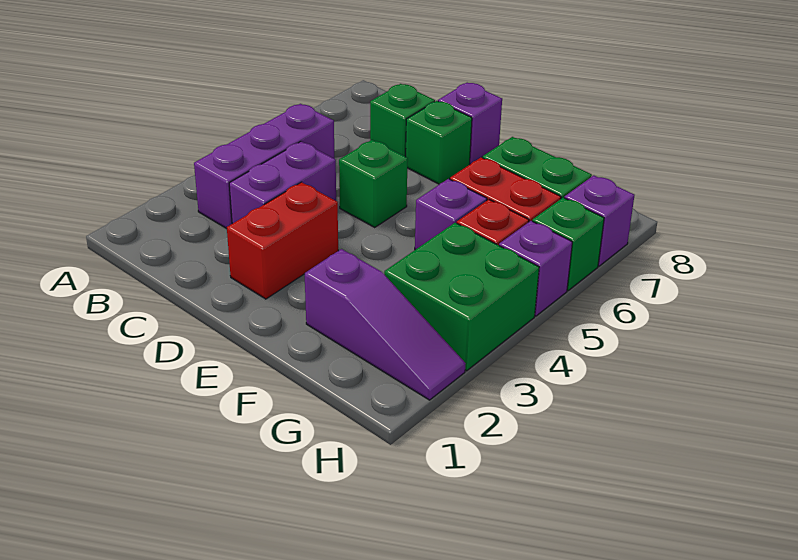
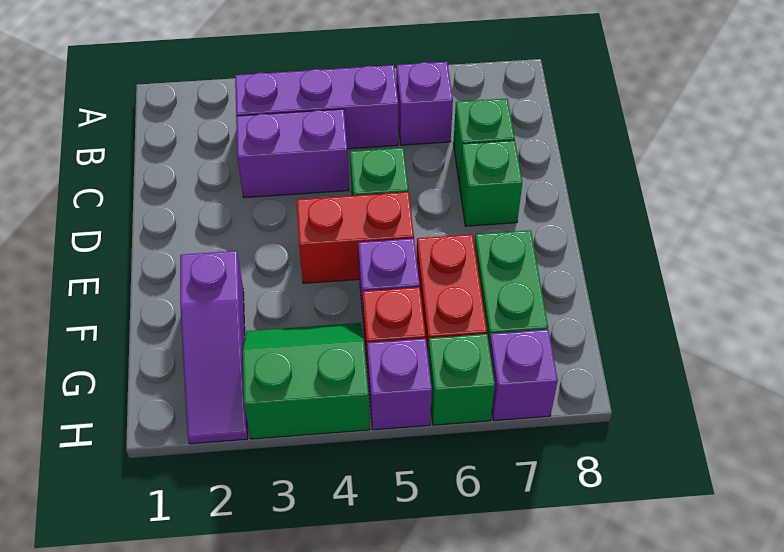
red 1x2 brick [227,182,338,299] -> red 1x2 brick moved to [297,192,414,283]
purple 1x1 brick [438,83,502,164] -> purple 1x1 brick moved to [396,62,453,145]
green 2x2 brick [384,223,539,371] -> green 2x2 slope [243,323,370,439]

